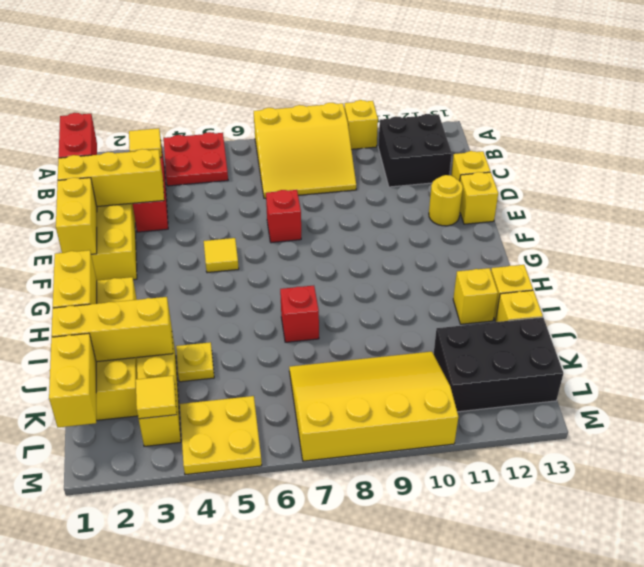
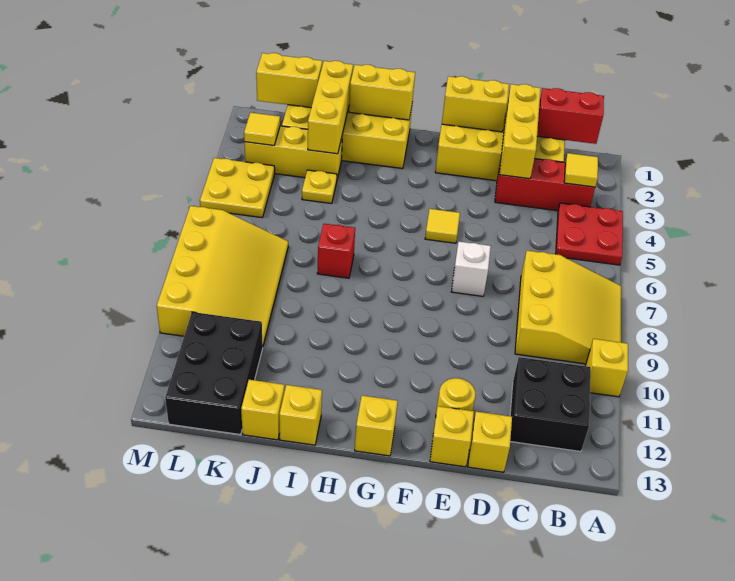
yellow 3x3 slope [254,103,356,198] -> yellow 3x3 slope turned to [515,251,621,364]
red 1x1 brick [266,190,301,243] -> white 1x1 brick [451,242,491,296]
yellow 1x1 brick [453,268,498,324] -> yellow 1x1 brick moved to [355,396,398,456]

